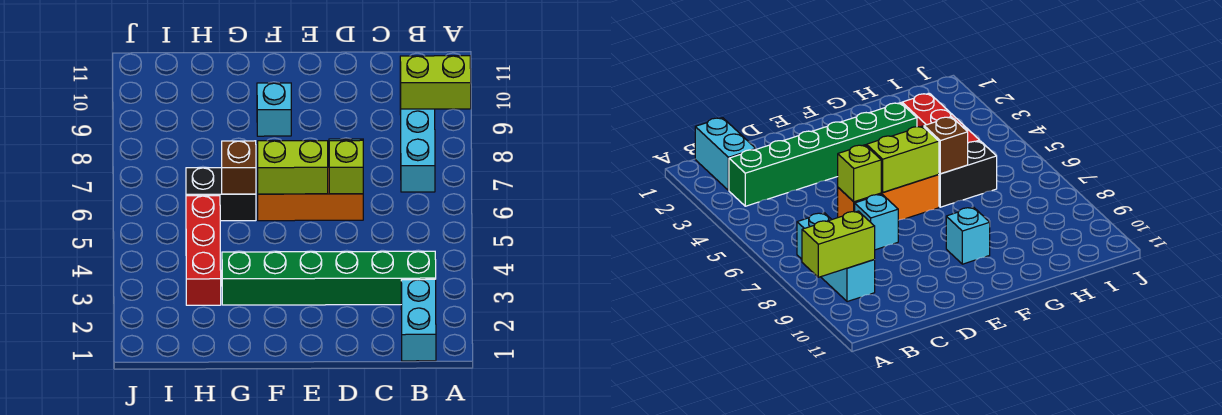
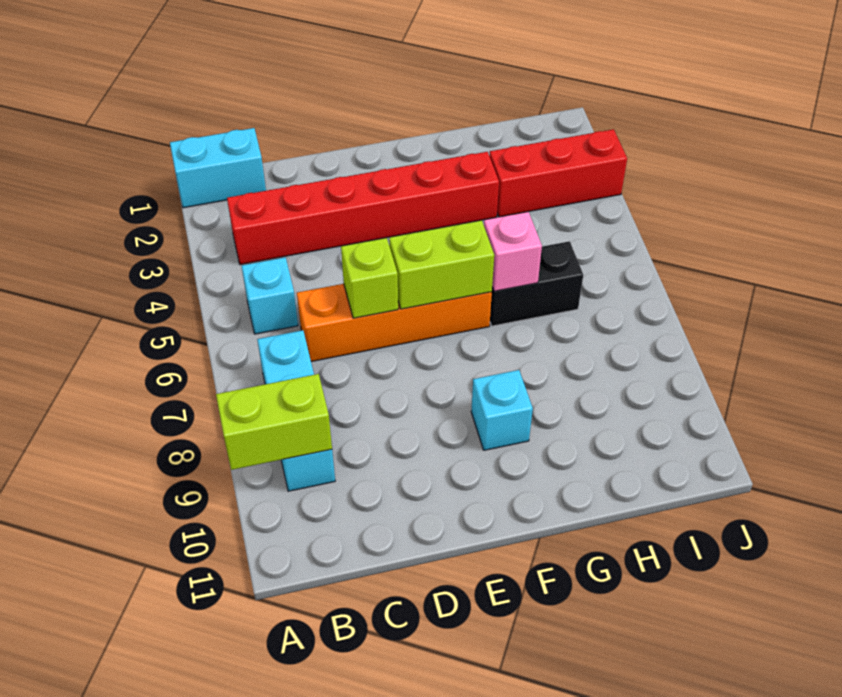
cyan 1x2 brick [401,279,436,361] -> cyan 1x2 brick turned to [170,128,266,208]
green 1x6 brick [222,251,436,305] -> red 1x6 brick [227,152,499,264]
orange 1x3 brick [258,167,363,221] -> orange 1x4 brick [297,284,492,361]
cyan 1x1 brick [855,194,898,250] -> cyan 1x1 brick moved to [242,257,298,334]
brown 1x1 brick [222,141,256,194] -> pink 1x1 brick [484,212,542,291]
red 1x3 brick [186,196,221,305] -> red 1x3 brick turned to [490,129,627,217]

